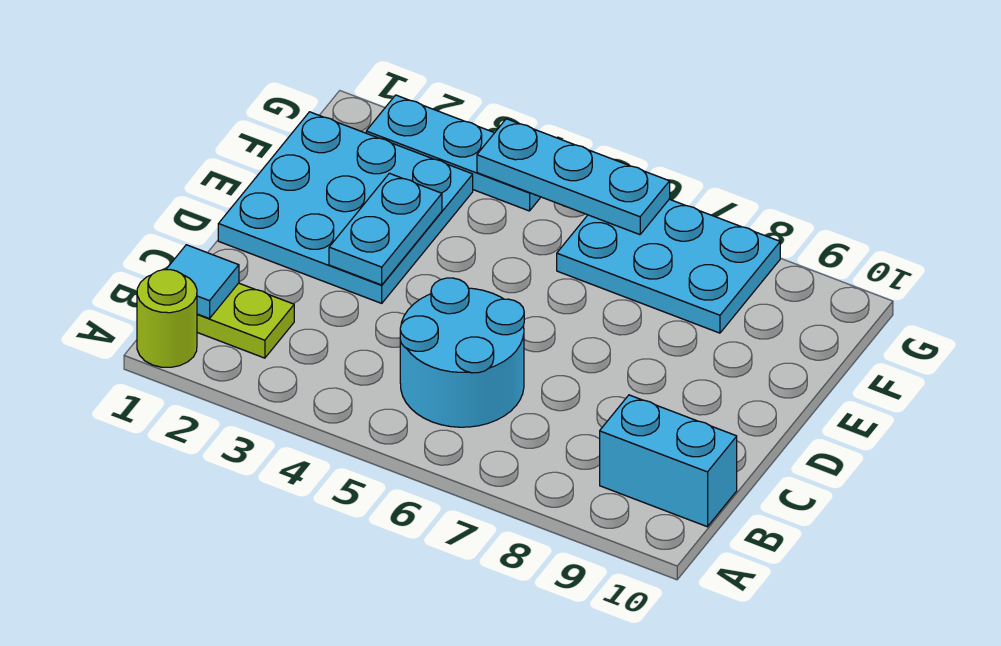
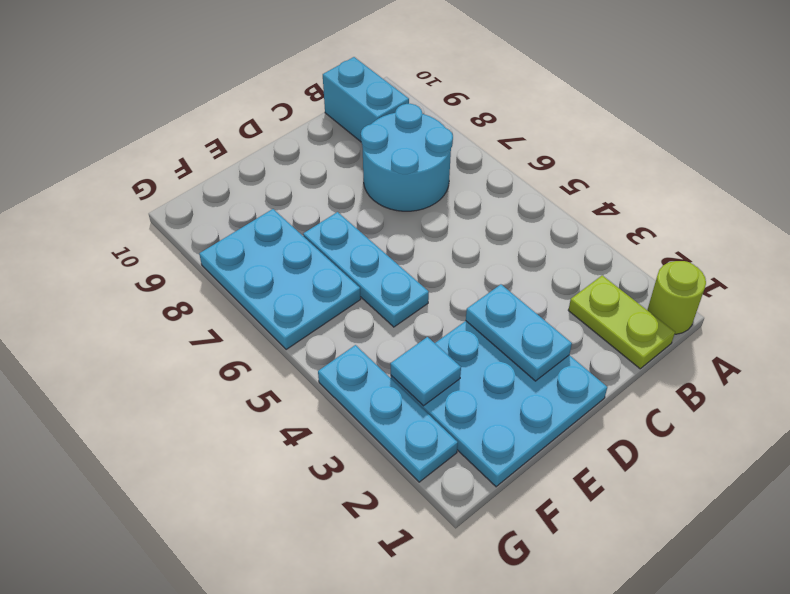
cyan 1x1 tile [166,245,239,319] -> cyan 1x1 tile moved to [390,337,461,406]
cyan 2x2 round brick [400,278,524,427] -> cyan 2x2 round brick moved to [361,104,453,211]
cyan 1x2 plate [329,173,442,285] -> cyan 1x2 plate turned to [466,284,572,381]
cyan 1x3 plate [477,119,670,235] -> cyan 1x3 plate moved to [303,212,429,327]

